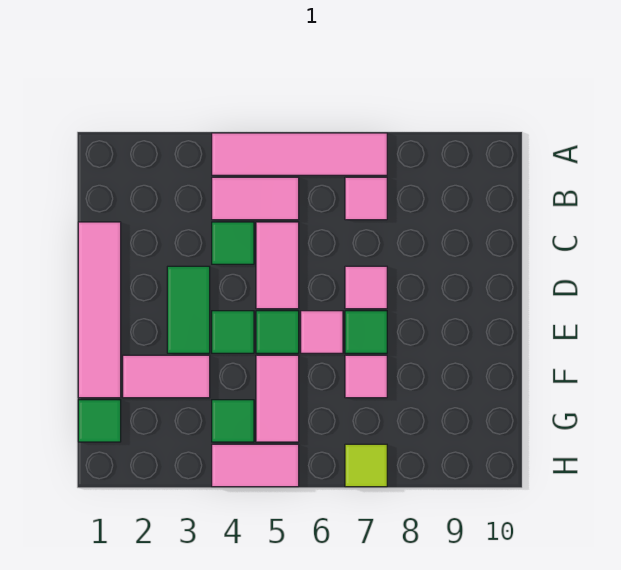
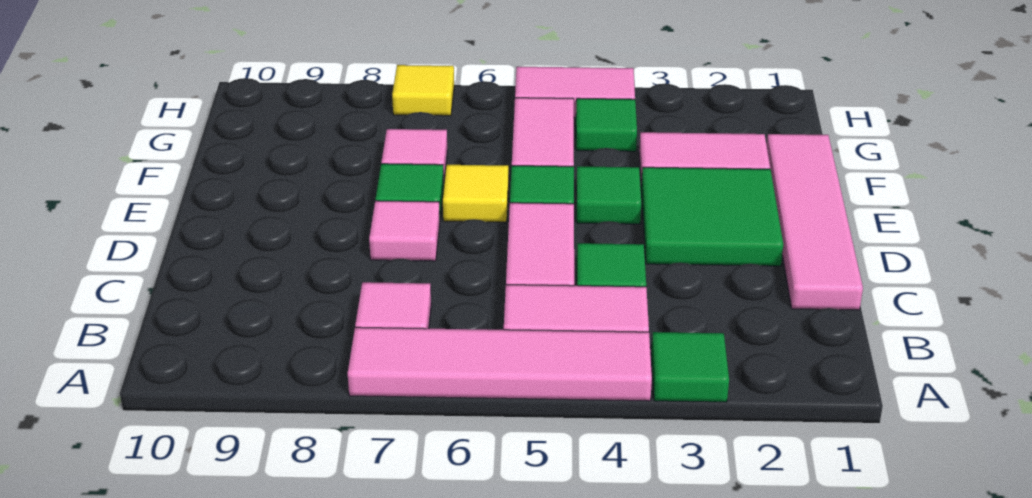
green 1x2 tile [167,266,210,353] -> green 2x2 tile [641,167,783,266]
pink 1x1 tile [301,311,343,353] -> yellow 1x1 tile [443,165,509,222]
green 1x1 tile [78,400,121,442] -> green 1x1 tile moved to [651,332,729,402]
lime 1x1 tile [345,444,387,487] -> yellow 1x1 tile [392,65,454,116]

